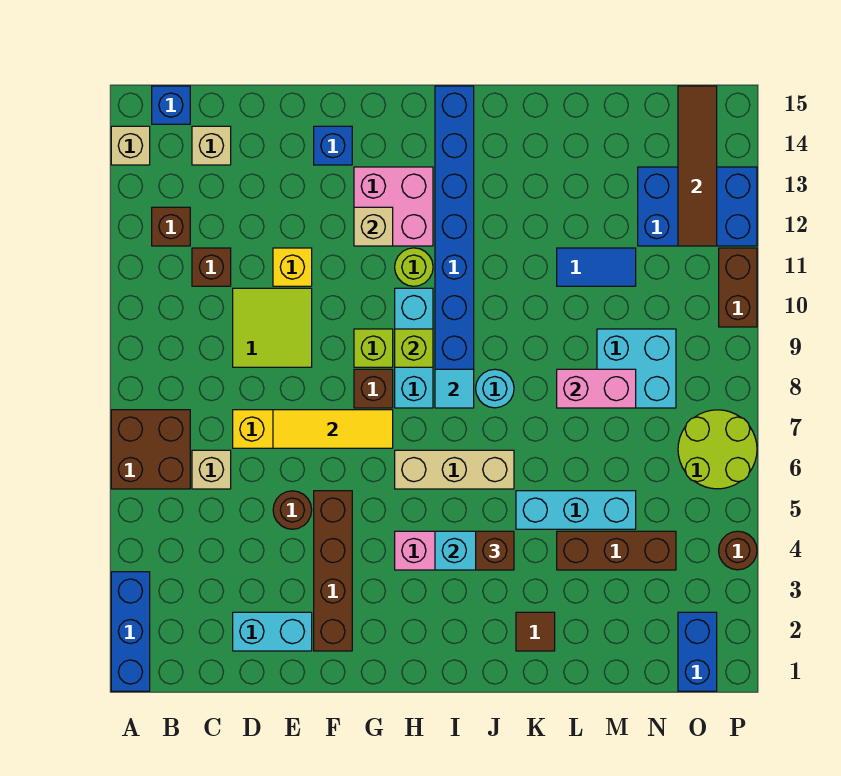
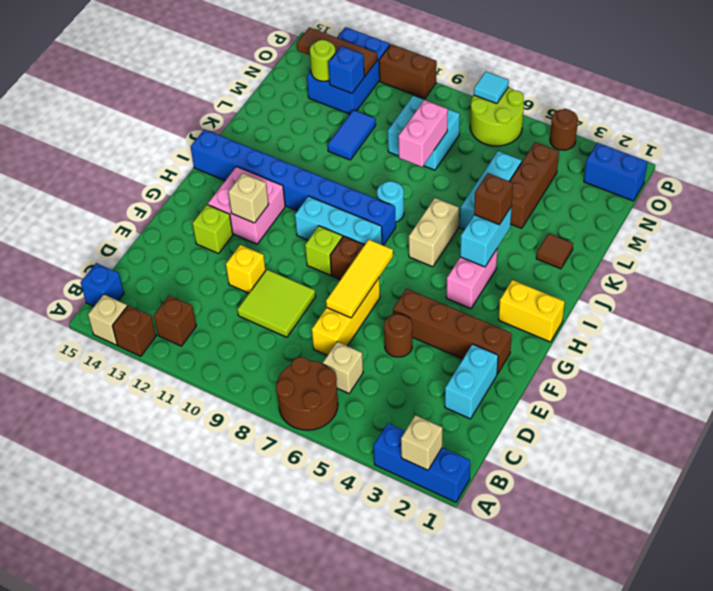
brown 2x2 brick [111,410,190,489] -> brown 2x2 round brick [276,357,338,430]
brown 1x1 brick [192,248,231,286] -> brown 1x1 brick moved to [113,305,156,356]
tan 1x1 brick [192,126,231,165] -> tan 1x1 brick moved to [401,415,443,470]
blue 1x1 brick [314,126,352,165] -> blue 1x1 brick moved to [328,46,364,93]
none -> yellow 1x2 brick [499,280,565,342]
tan 1x3 brick [395,450,514,489] -> tan 1x2 brick [409,198,459,267]
lime 1x1 brick [395,329,433,367] -> lime 1x1 brick moved to [192,205,233,253]
lime 1x1 round brick [395,248,433,286] -> lime 1x1 round brick moved to [310,40,336,81]
cyan 1x1 tile [435,369,474,408] -> cyan 1x1 tile moved to [474,72,509,104]
brown 1x4 tile [678,86,717,246] -> brown 1x3 tile [297,27,377,76]

